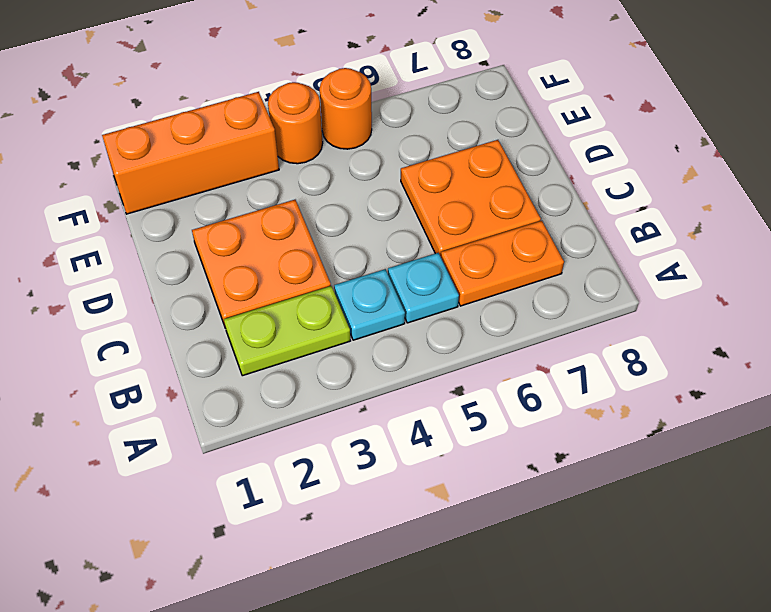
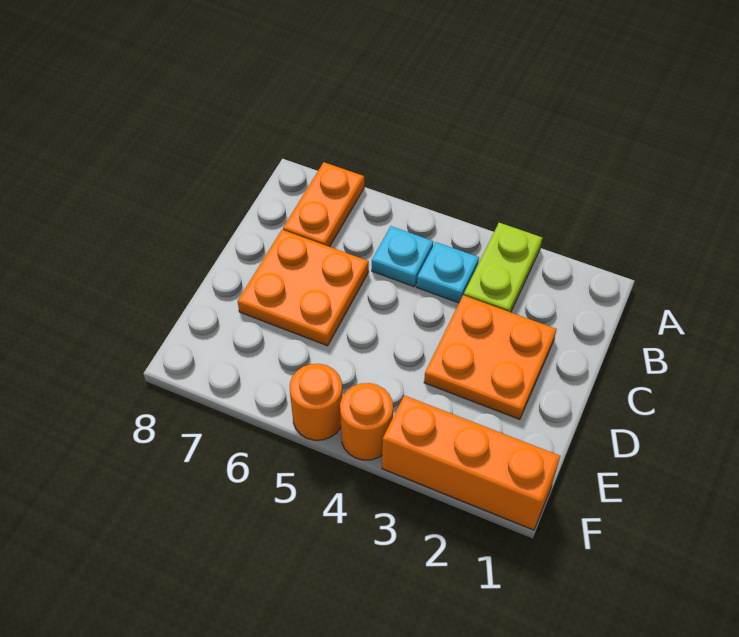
lime 1x2 plate [224,286,350,376] -> lime 1x2 plate turned to [464,223,542,312]
orange 1x2 plate [441,221,564,306] -> orange 1x2 plate turned to [283,162,364,247]

